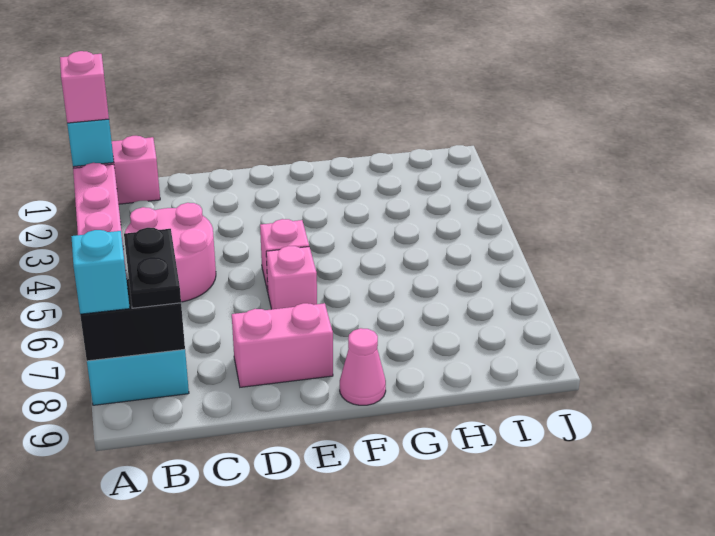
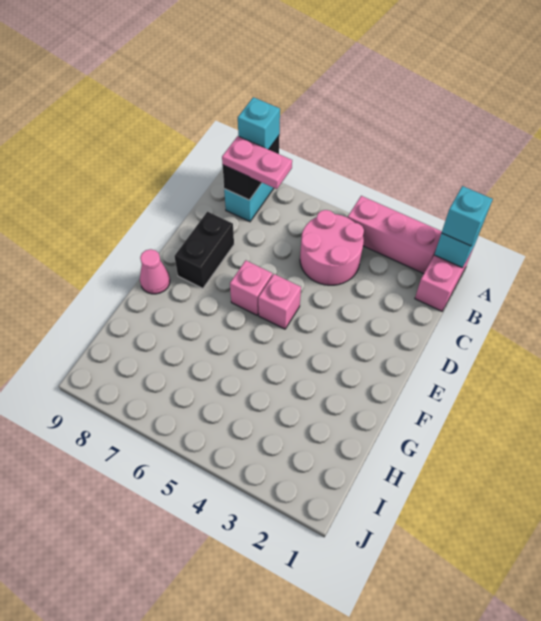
pink 1x1 brick [60,51,109,123] -> cyan 1x1 brick [442,186,493,246]
black 1x2 plate [124,228,181,308] -> pink 1x2 plate [222,136,292,189]
pink 1x2 brick [232,303,333,387] -> black 1x2 brick [174,212,234,288]

